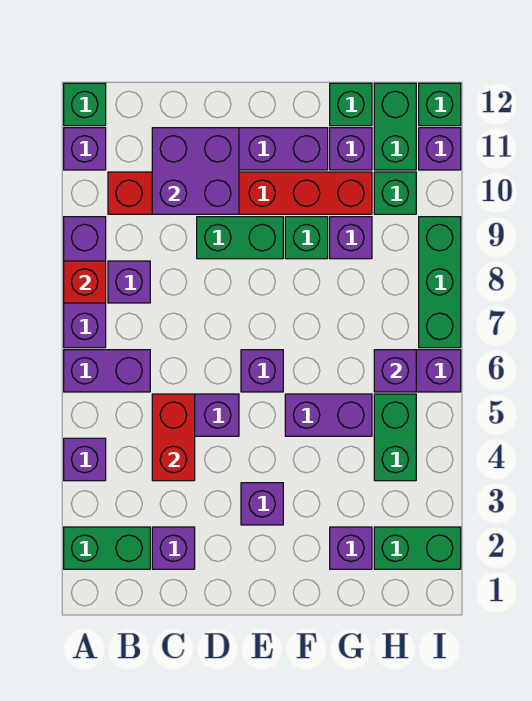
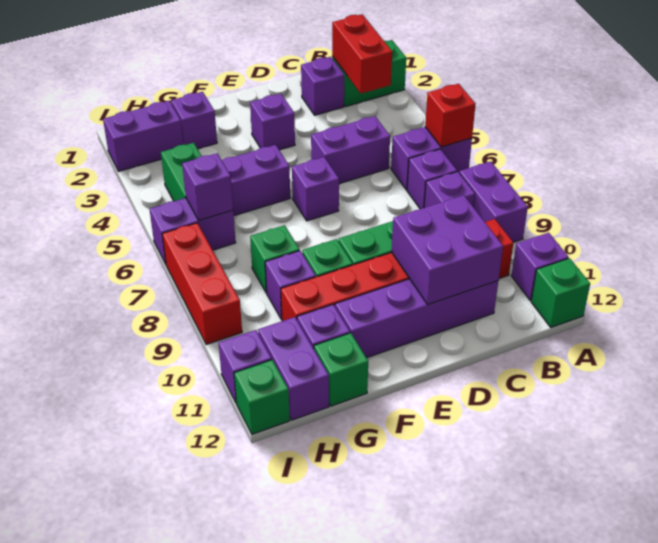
purple 1x1 brick [64,438,106,481] -> purple 1x1 brick moved to [407,149,457,209]
purple 1x3 brick [64,217,106,348] -> purple 1x2 brick [459,161,528,242]
red 1x1 brick [64,261,106,303] -> red 1x1 brick moved to [425,84,476,147]
red 1x2 brick [152,394,195,481] -> red 1x2 brick moved to [332,14,392,93]
green 1x2 brick [374,527,461,569] -> purple 1x2 brick [103,101,183,171]
green 1x1 brick [374,172,416,214] -> green 1x1 brick moved to [250,225,300,293]
green 1x2 brick [374,83,416,170] -> purple 1x2 brick [258,317,329,420]
green 1x3 brick [419,217,461,348] -> red 1x3 brick [162,223,242,345]

